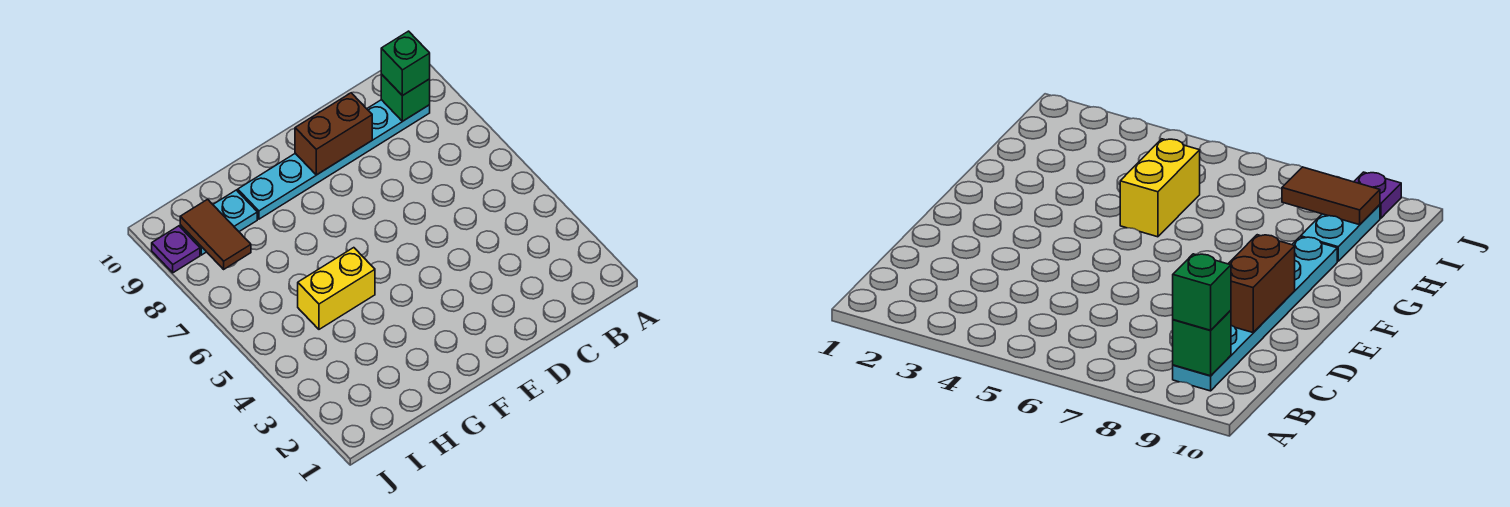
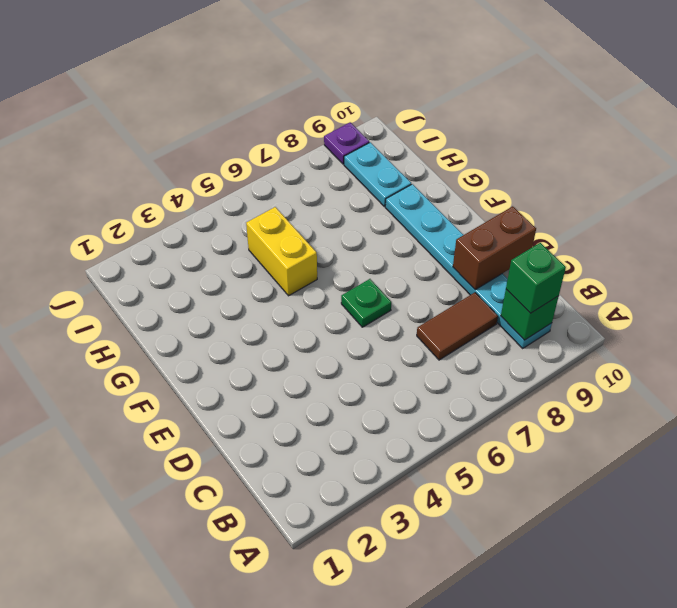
brown 1x2 brick [295,93,372,175] -> brown 1x2 brick turned to [453,206,536,290]
none -> green 1x1 plate [341,279,391,327]
brown 1x2 tile [180,199,251,269] -> brown 1x2 tile moved to [417,293,498,360]

